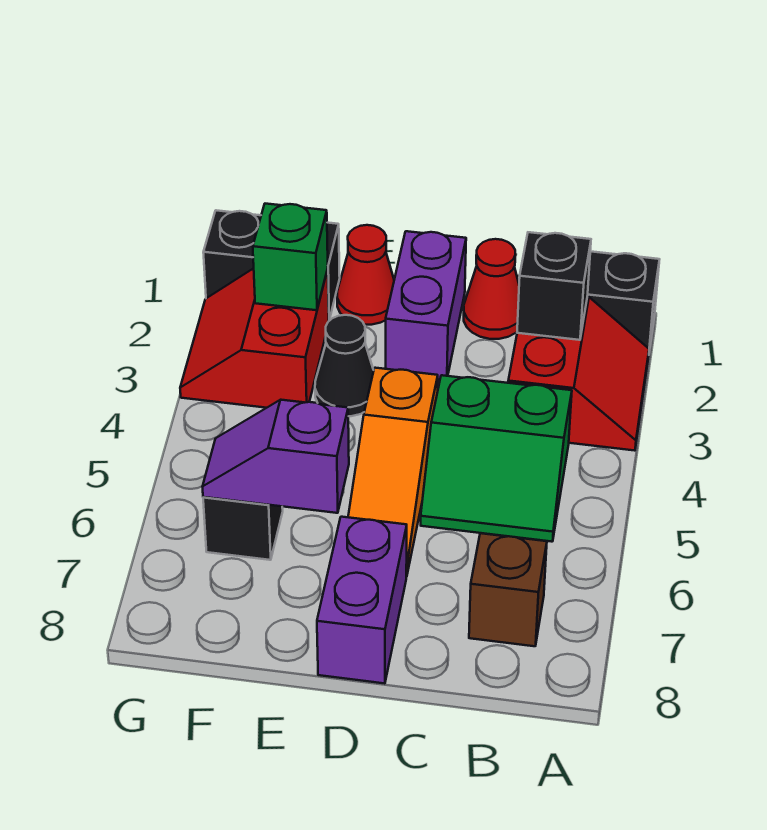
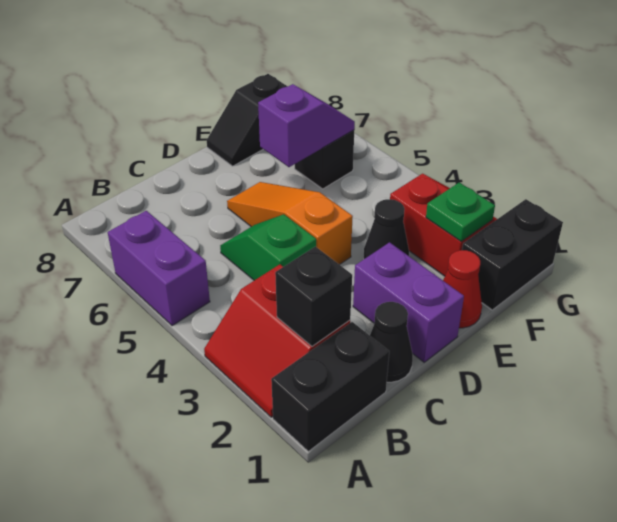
green 2x2 slope [421,375,572,542] -> green 1x2 slope [220,214,316,280]
brown 1x1 brick [469,533,547,646] -> none
red 1x1 cone [464,239,519,339] -> black 1x1 cone [370,302,413,382]
purple 1x2 brick [317,517,407,684] -> purple 1x2 brick moved to [108,211,210,326]
none -> black 1x2 slope [207,74,288,166]
green 1x1 brick [253,204,328,310] -> green 1x1 plate [426,182,495,242]

